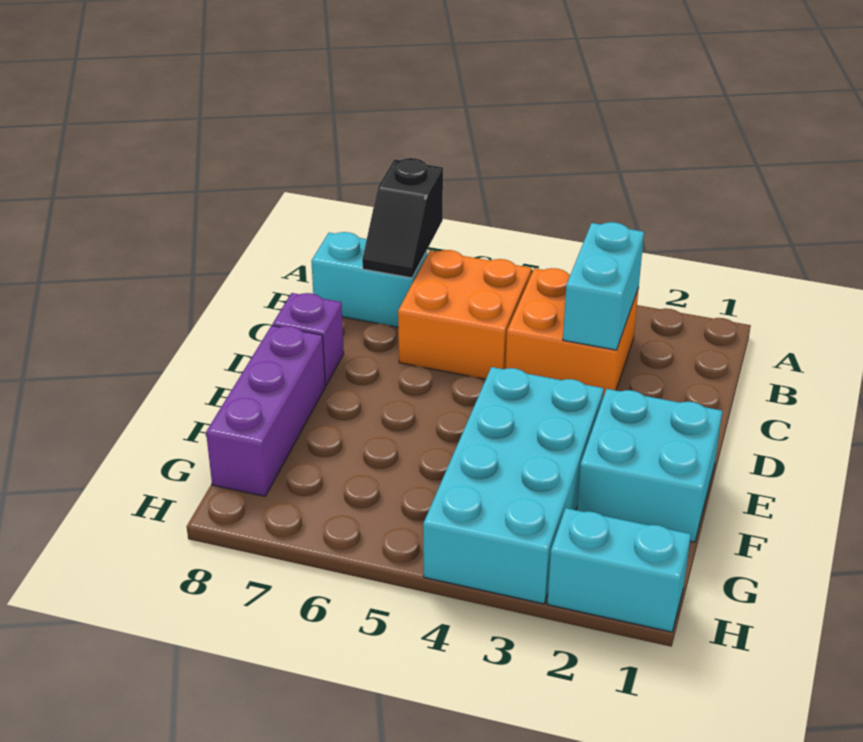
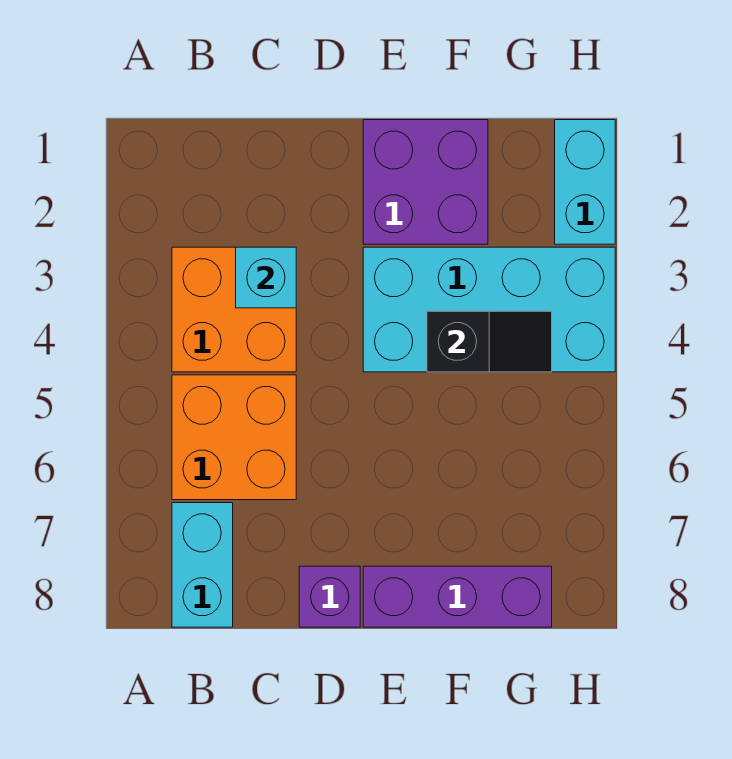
black 1x2 slope [362,158,443,278] -> black 1x2 slope moved to [427,311,552,372]
cyan 1x2 brick [563,222,644,350] -> cyan 1x1 brick [236,247,296,308]
cyan 2x2 brick [577,389,722,542] -> purple 2x2 brick [363,120,488,244]

